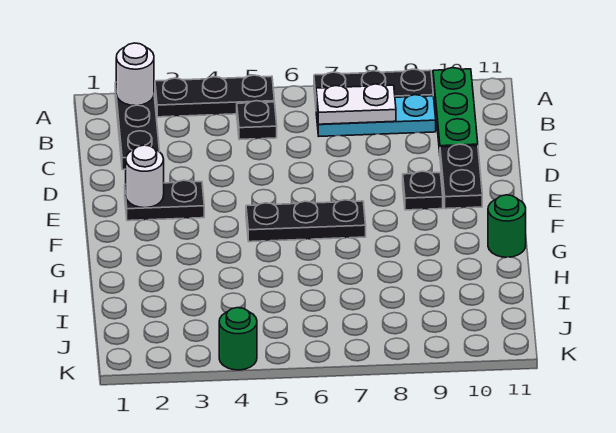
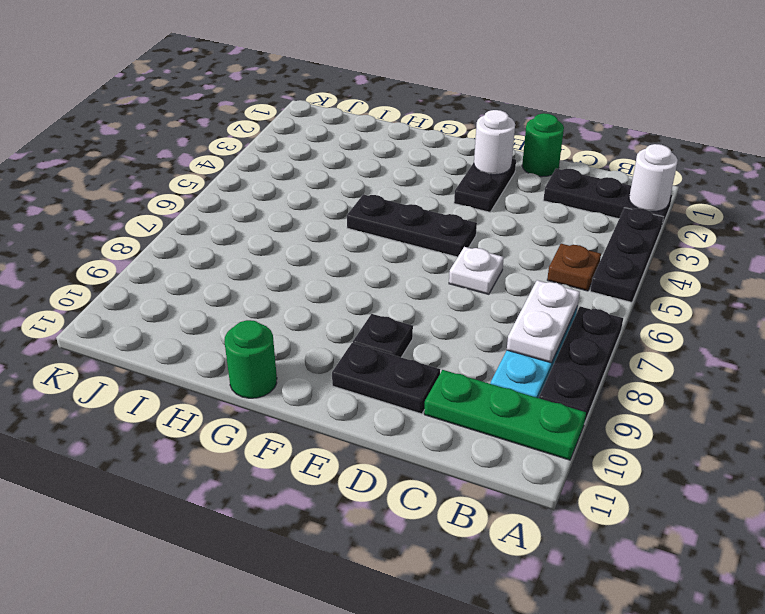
black 1x1 plate [237,101,277,140] -> brown 1x1 plate [547,244,601,291]
none -> white 1x1 plate [449,247,504,294]
black 1x3 plate [246,200,366,242] -> black 1x3 plate turned to [347,194,477,257]
green 1x1 round brick [219,308,257,370] -> green 1x1 round brick moved to [522,113,564,177]

